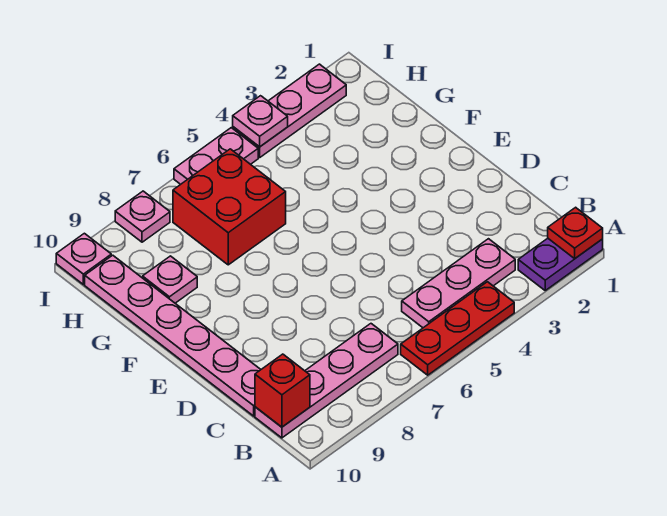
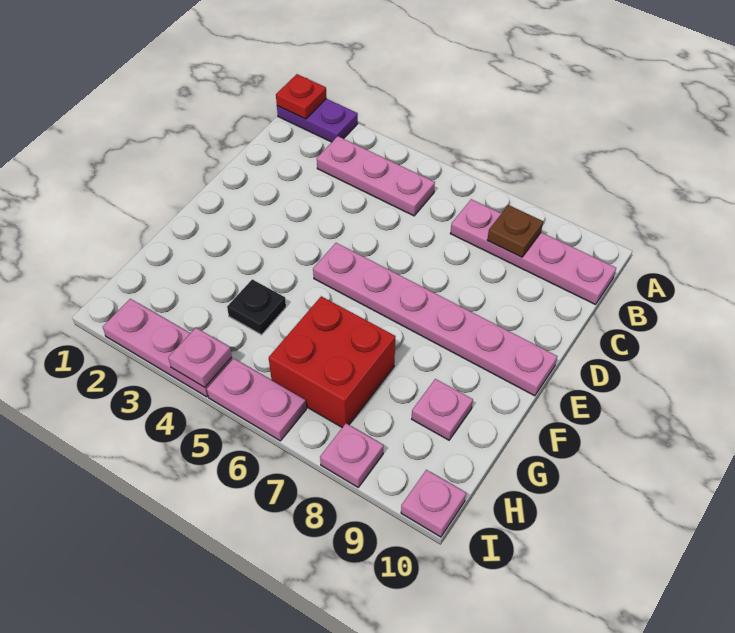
red 1x3 plate [401,282,514,375] -> none
none -> brown 1x1 plate [487,205,543,257]
red 1x1 brick [255,354,310,427] -> none
pink 1x6 plate [85,255,261,416] -> pink 1x6 plate turned to [313,243,557,396]
none -> black 1x1 plate [227,279,286,335]

